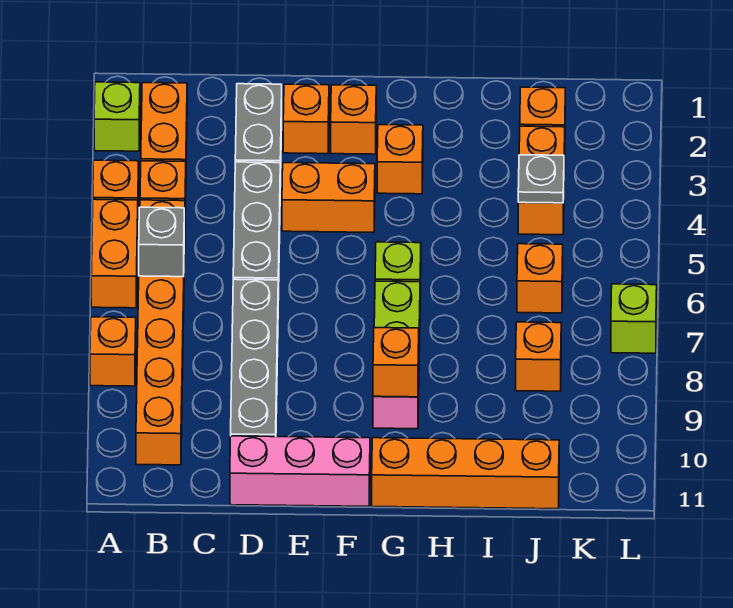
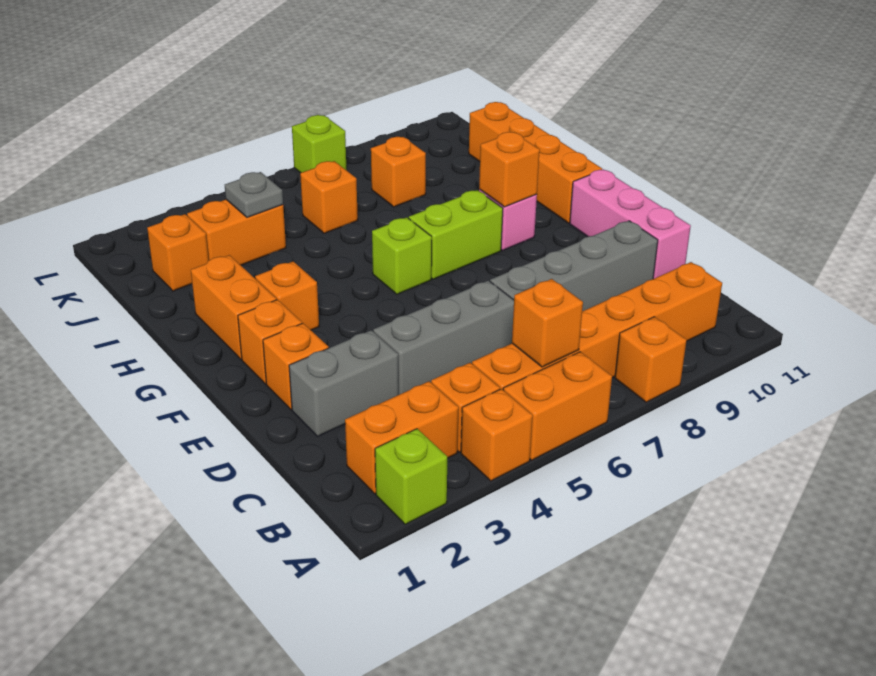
grey 1x1 brick [139,207,184,277] -> orange 1x1 brick [512,279,583,367]
orange 1x2 brick [282,163,375,232] -> orange 1x2 brick moved to [191,255,276,359]

